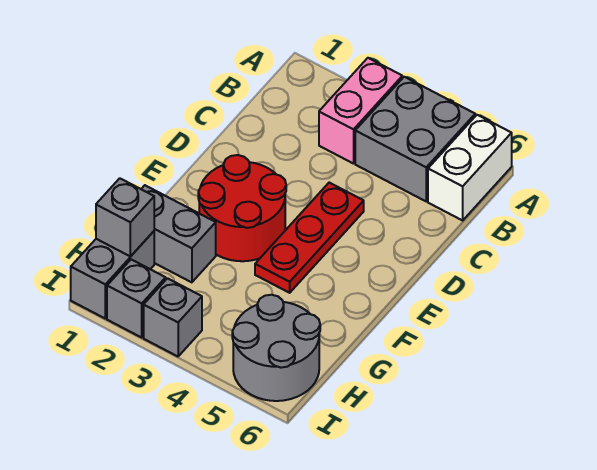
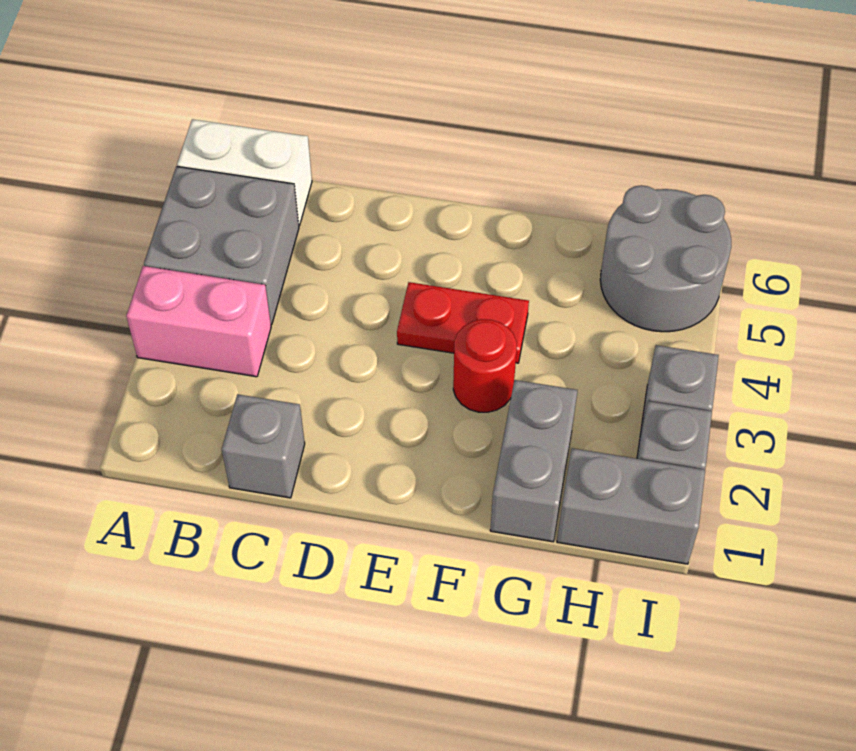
red 1x3 plate [255,183,364,293] -> red 1x2 plate [397,282,529,363]
red 2x2 round brick [198,155,286,261] -> red 1x1 round brick [453,319,517,412]
grey 1x1 brick [96,178,154,257] -> grey 1x1 brick moved to [222,394,305,498]

